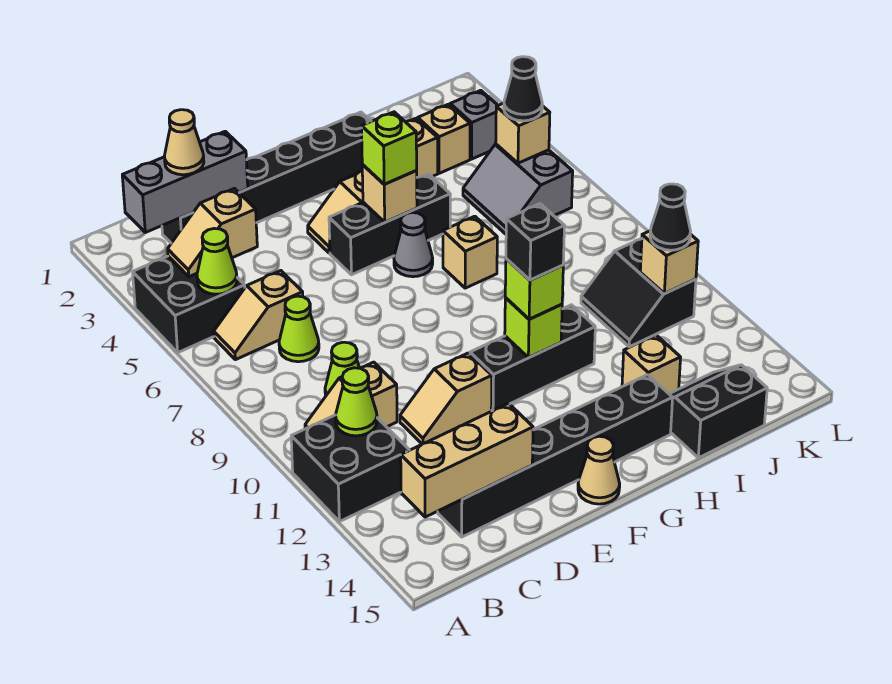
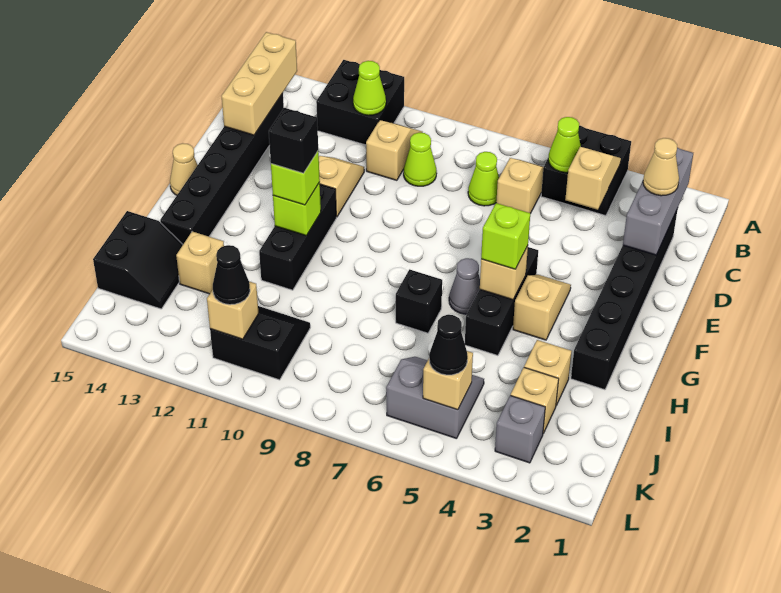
tan 1x1 brick [443,216,497,288] -> black 1x1 brick [396,269,442,333]

